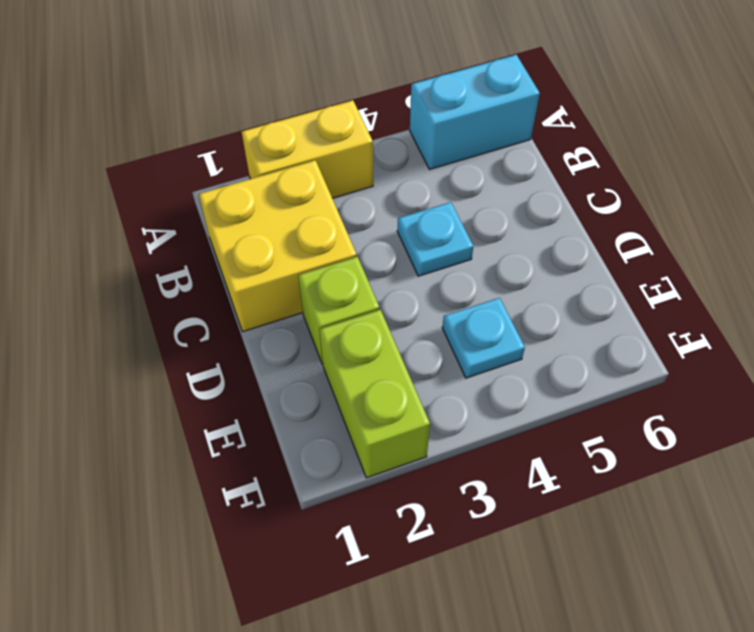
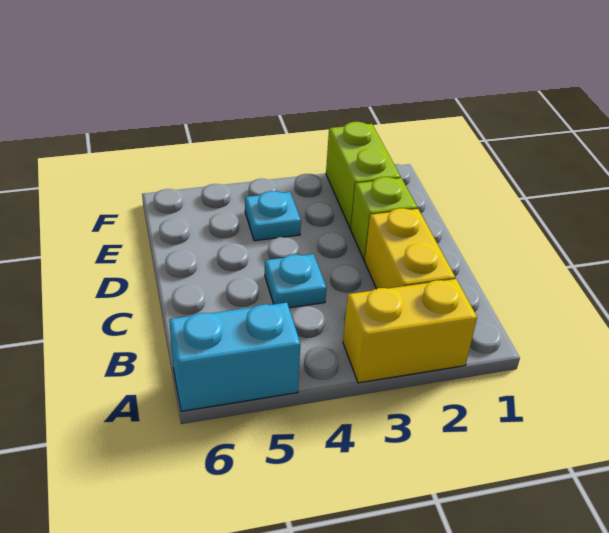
yellow 2x2 brick [199,160,357,331] -> yellow 1x2 brick [365,208,455,289]

